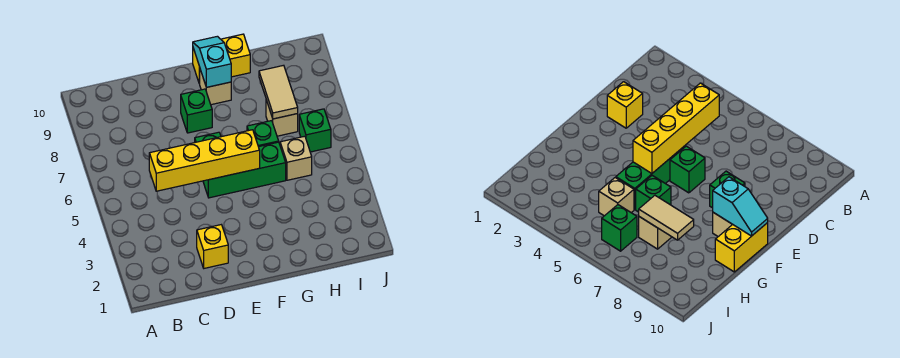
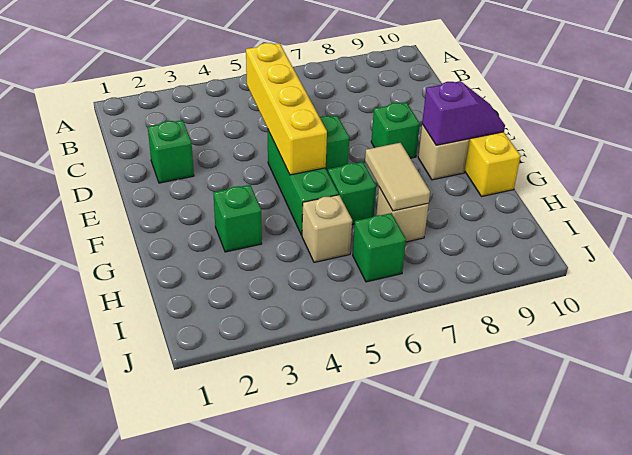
yellow 1x1 brick [197,225,228,268] -> green 1x1 brick [148,120,194,183]
cyan 1x2 slope [193,36,231,87] -> purple 1x2 slope [422,81,505,145]
none -> green 1x1 brick [213,185,262,252]
tan 1x2 tile [259,65,298,119] -> tan 1x2 tile turned to [365,143,430,211]

